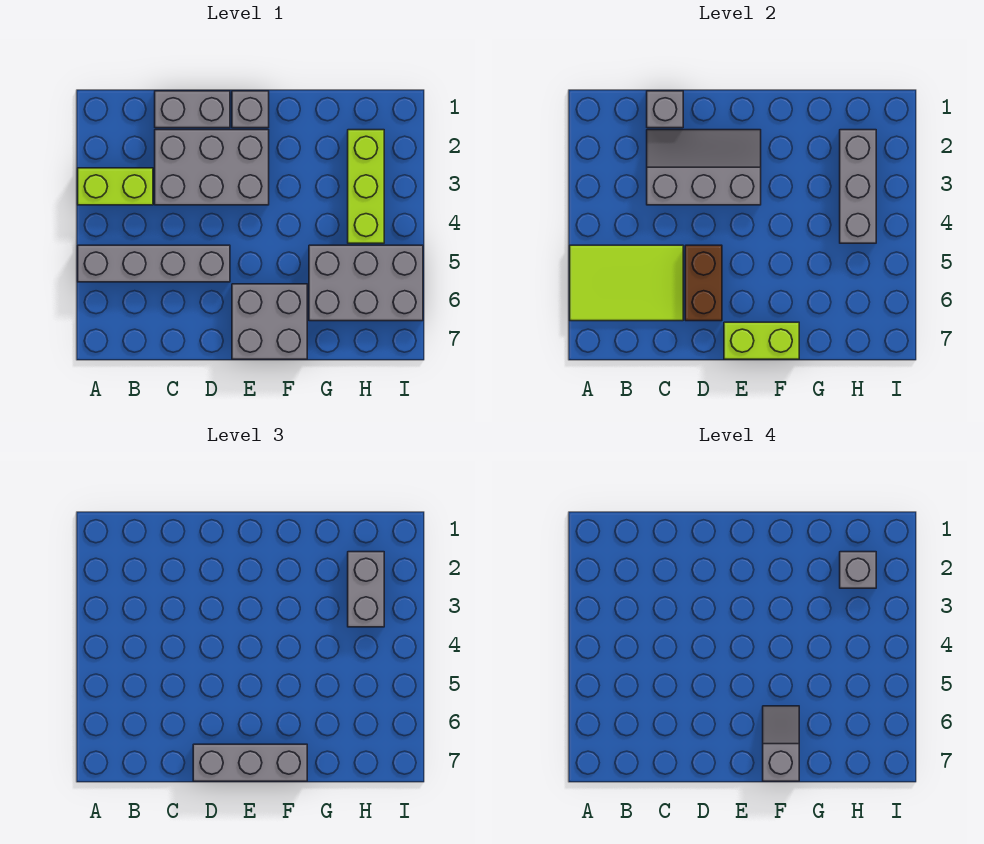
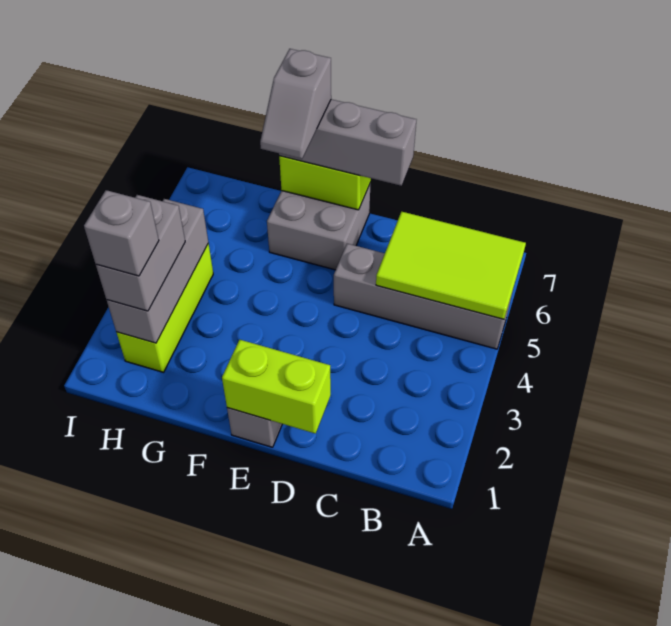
lime 1x2 brick [78,168,153,205] -> lime 1x2 brick moved to [222,340,331,434]
grey 1x2 brick [155,91,230,128] -> none
grey 1x1 brick [647,91,683,128] -> none
grey 2x3 brick [155,130,269,205] -> none
grey 2x3 slope [647,130,761,205] -> none
brown 1x2 brick [685,245,722,321] -> none
grey 2x3 brick [309,245,423,321] -> none

